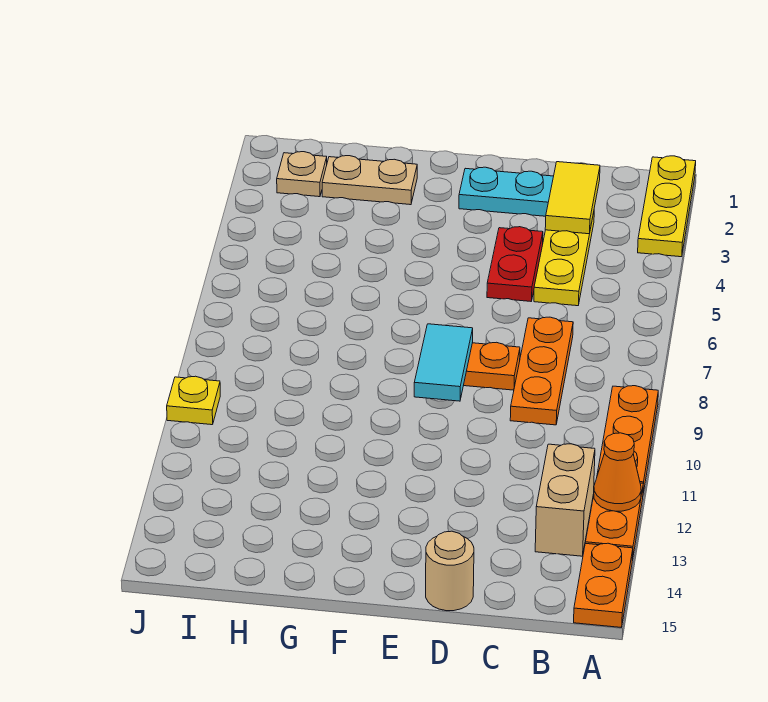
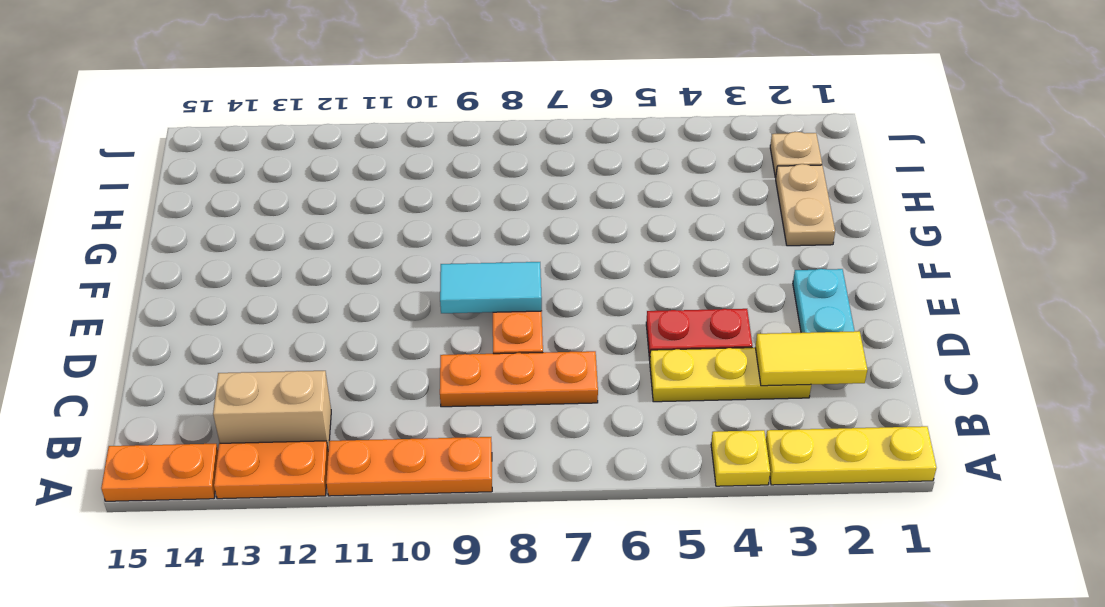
orange 1x1 cone [594,433,641,511] -> none
tan 1x1 round brick [426,531,474,611] -> none
yellow 1x1 plate [167,376,220,425] -> yellow 1x1 plate moved to [711,430,770,486]

